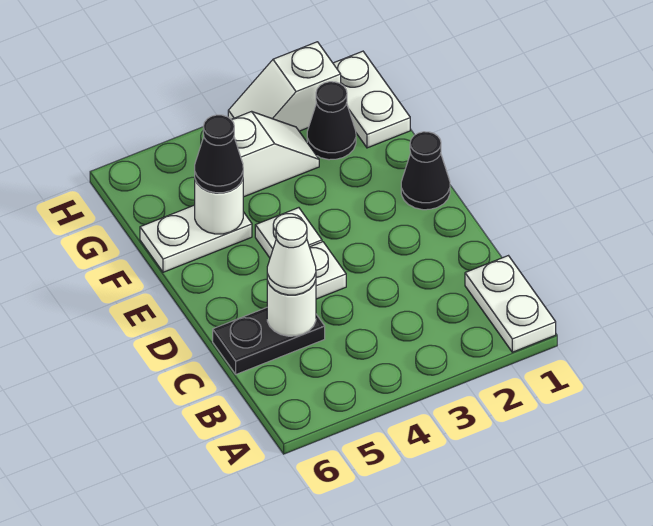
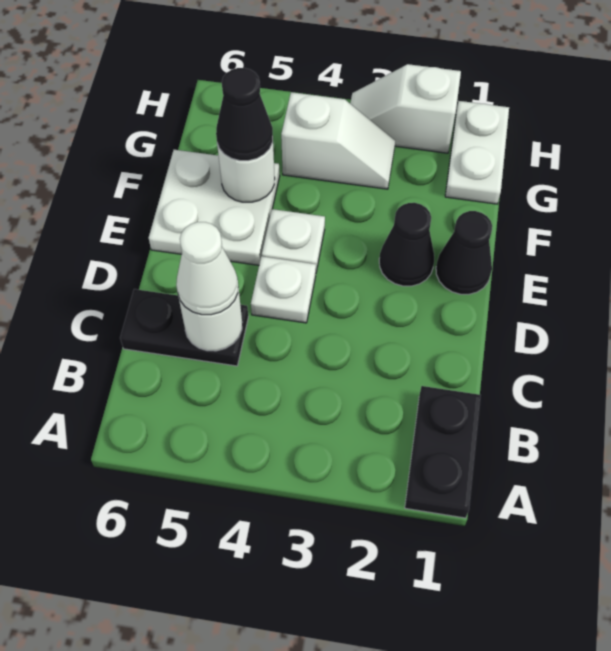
white 1x2 plate [465,256,556,352] -> black 1x2 plate [405,386,481,518]
white 1x2 plate [140,205,252,272] -> white 2x2 plate [149,150,280,265]
black 1x1 cone [307,82,356,160] -> black 1x1 cone moved to [379,203,434,286]

